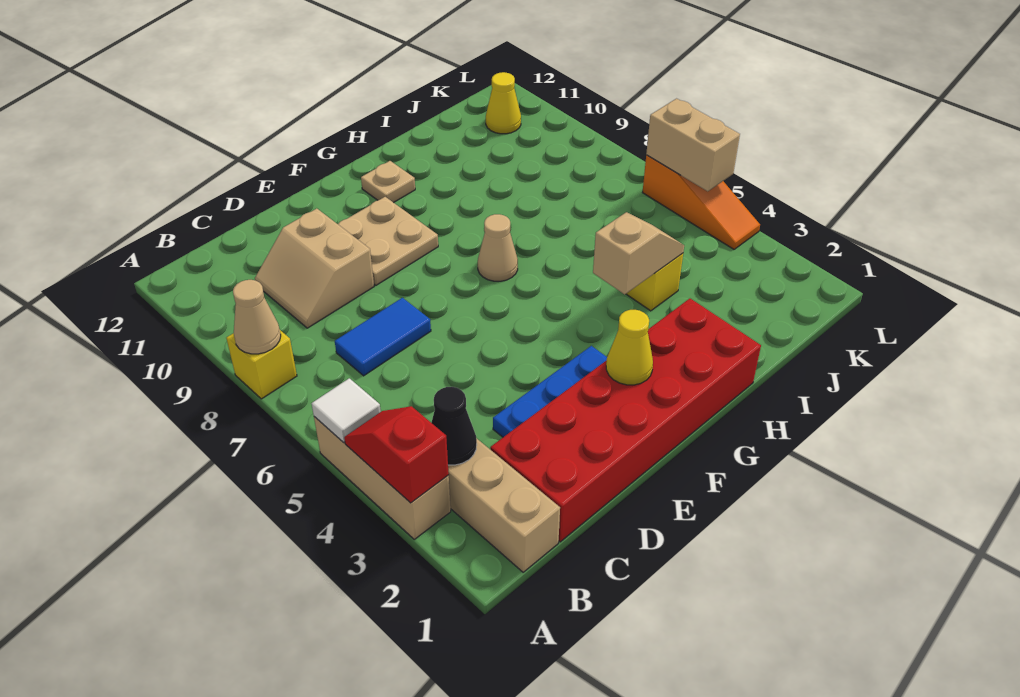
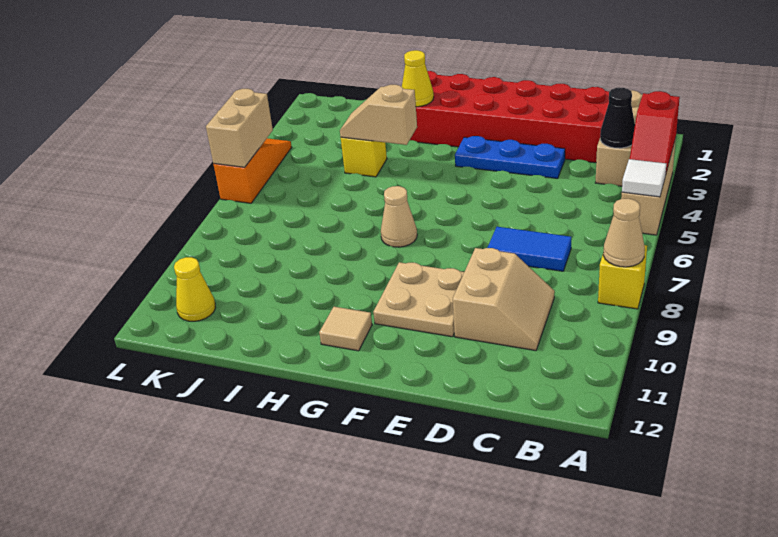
yellow 1x1 cone [606,310,653,385] -> yellow 1x1 cone moved to [402,50,434,107]
tan 1x1 plate [361,161,415,203] -> tan 1x1 tile [319,307,372,351]

